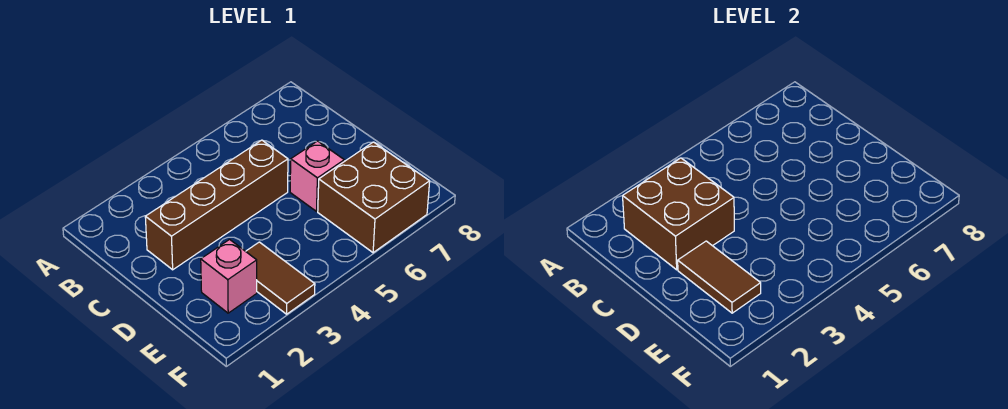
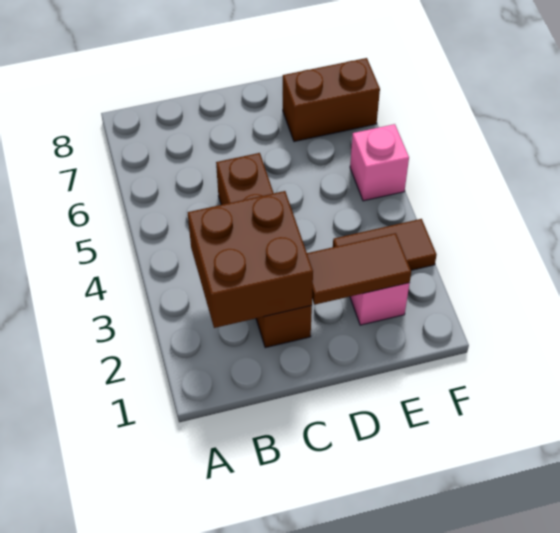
pink 1x1 brick [290,141,344,211] -> pink 1x1 brick moved to [350,124,409,201]
brown 2x2 brick [318,142,430,253] -> brown 1x2 brick [283,58,380,142]

